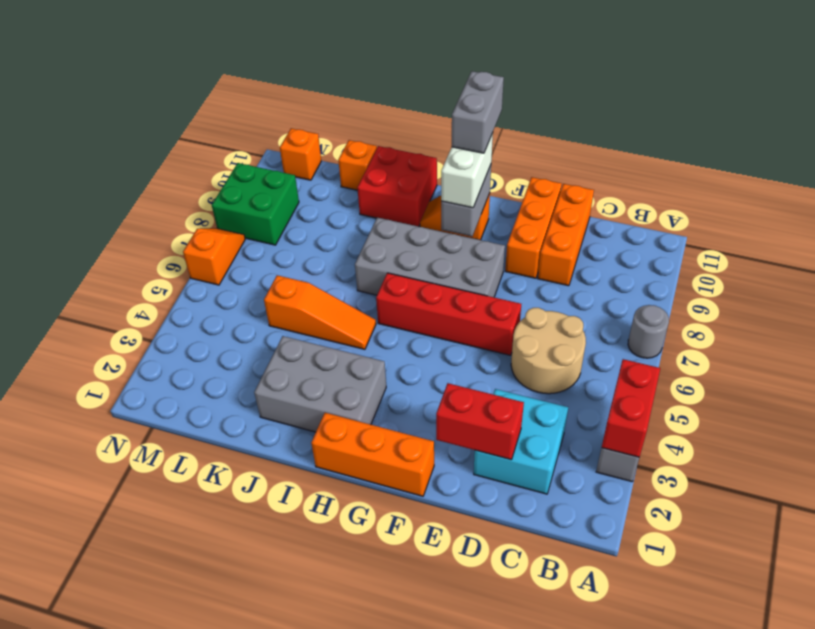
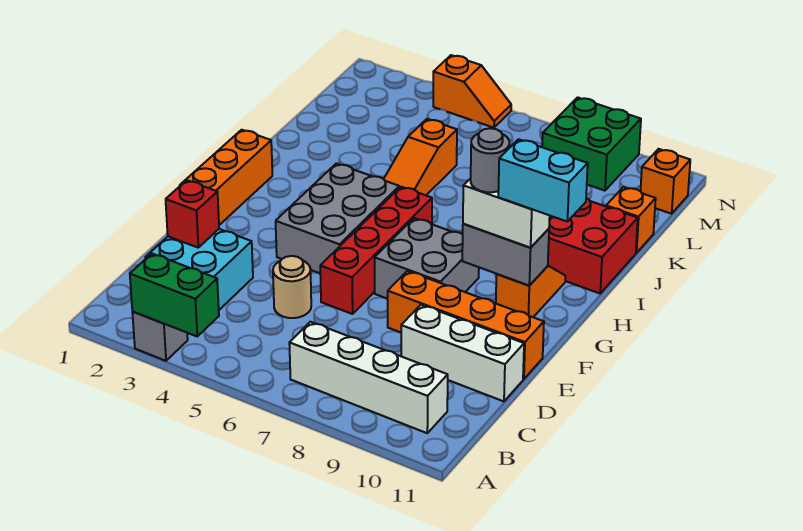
red 1x2 brick [602,359,660,457] -> green 1x2 brick [130,254,219,336]
grey 1x1 round brick [628,305,669,358] -> grey 1x1 round brick moved to [471,128,509,192]
none -> white 1x4 brick [289,322,448,433]
tan 2x2 round brick [511,308,586,394] -> tan 1x1 round brick [273,256,311,318]
red 1x2 brick [436,383,524,460] -> red 1x1 brick [166,180,219,248]
orange 1x3 brick [538,184,594,286] -> white 1x3 brick [401,305,524,401]
orange 1x3 brick [505,177,562,278] -> orange 1x4 brick [388,271,544,379]
grey 2x4 brick [355,218,505,297] -> grey 2x2 brick [375,218,479,299]
grey 1x2 brick [452,71,504,153] -> cyan 1x2 brick [498,139,588,221]
grey 2x3 brick [254,336,386,432] -> grey 2x3 brick moved to [276,163,399,273]
orange 1x2 slope [183,228,245,285] -> orange 1x2 slope moved to [433,55,511,128]

